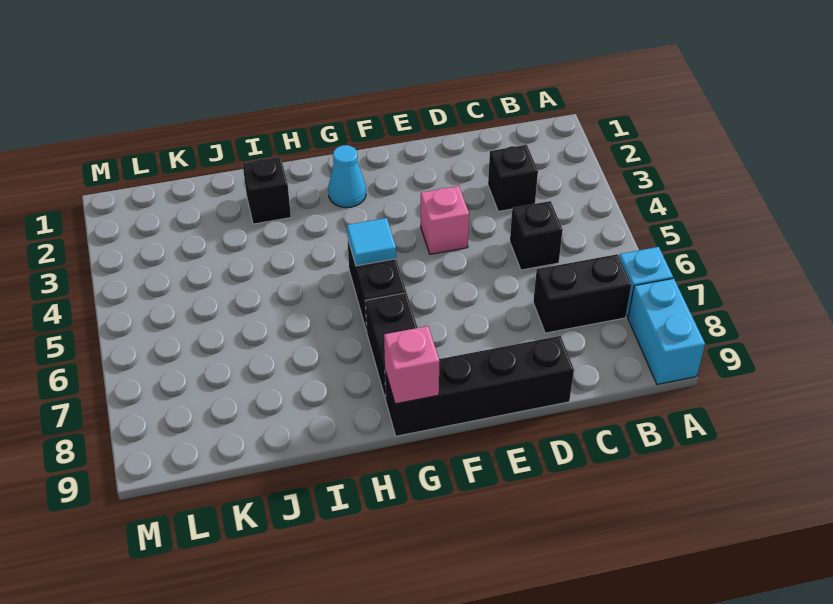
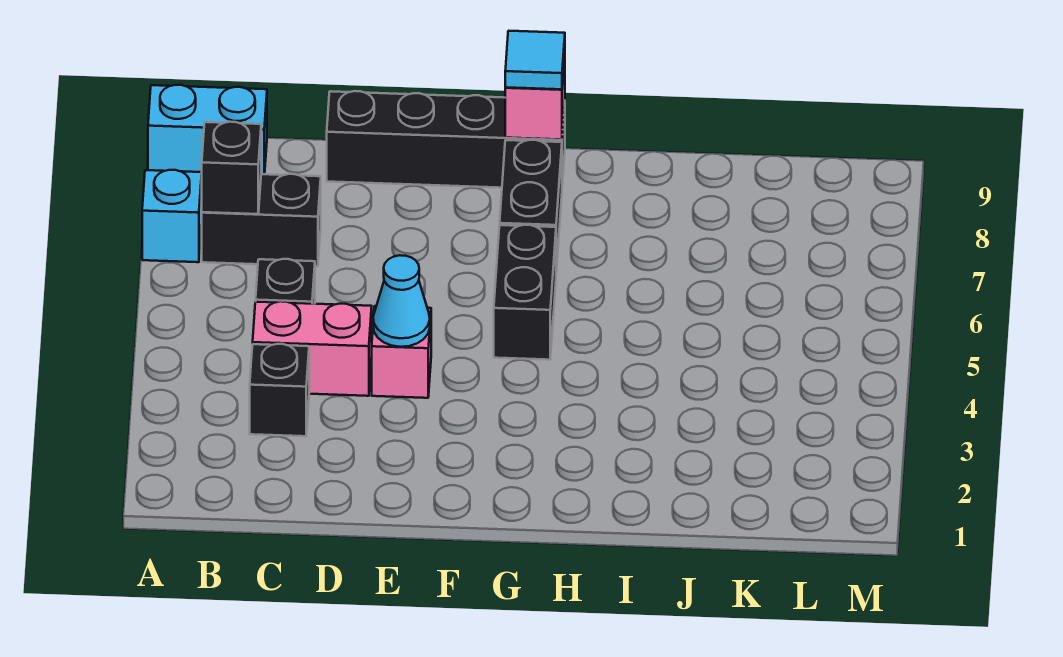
cyan 1x2 brick [628,278,705,384] -> cyan 1x2 brick turned to [148,85,267,174]
none -> pink 1x2 brick [253,301,372,396]
cyan 1x1 cone [328,145,366,208] -> cyan 1x1 cone moved to [373,255,430,347]
cyan 1x1 tile [347,218,396,266] -> cyan 1x1 tile moved to [505,31,565,89]
black 1x1 brick [242,157,291,224] -> black 1x1 brick moved to [202,122,261,214]

